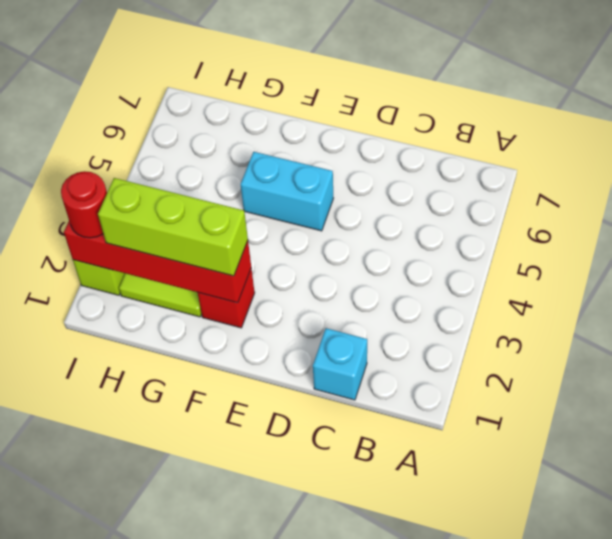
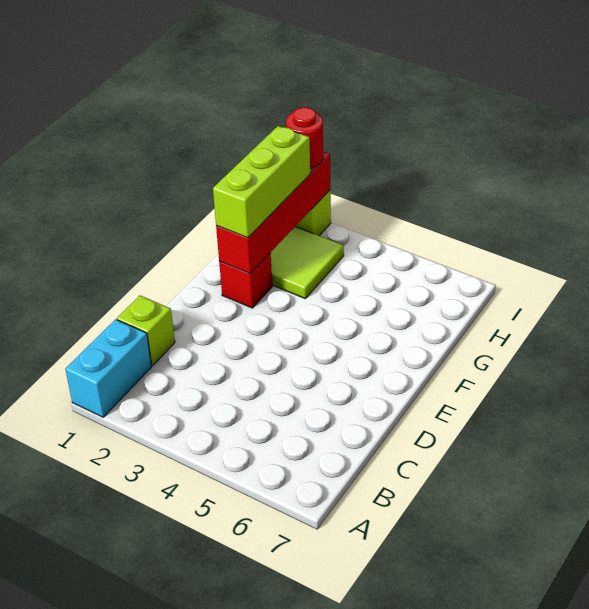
cyan 1x1 brick [313,328,367,400] -> lime 1x1 brick [117,295,175,366]
cyan 1x2 brick [241,152,333,231] -> cyan 1x2 brick moved to [65,319,151,417]

